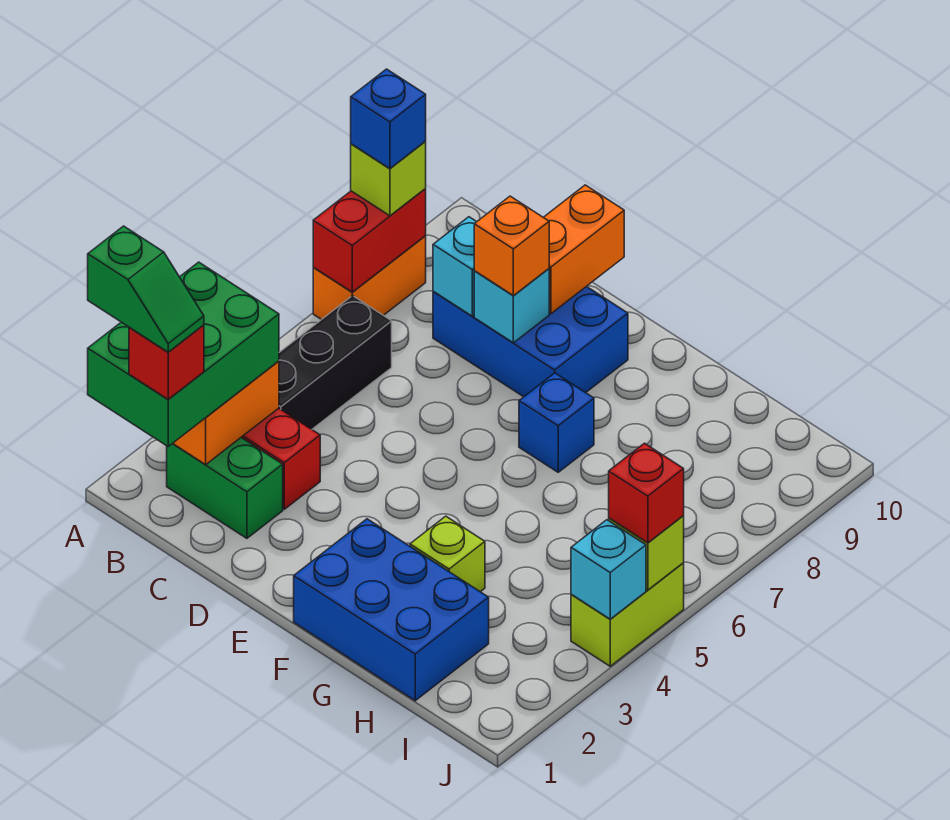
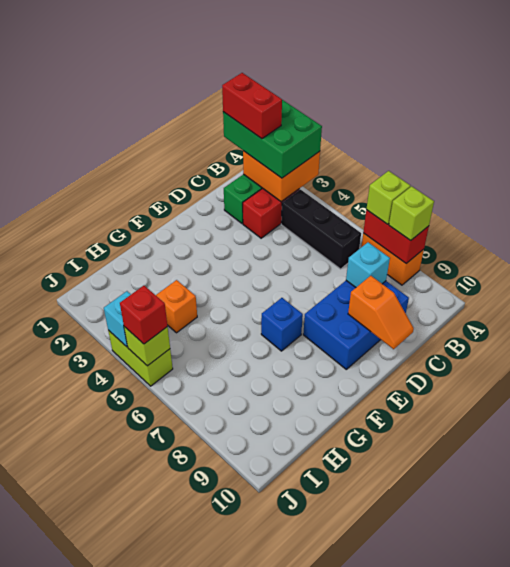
green 1x2 slope [88,226,204,352] -> none
blue 1x1 brick [351,69,426,169] -> none
red 1x1 brick [129,325,204,399] -> red 1x2 brick [222,73,282,139]
cyan 1x1 brick [474,269,549,343] -> none
orange 1x1 brick [474,196,549,296] -> orange 1x1 brick moved to [156,280,197,333]
orange 1x2 brick [543,185,624,314] -> orange 1x2 slope [348,276,414,349]
blue 2x3 brick [294,519,489,701] -> none
lime 1x1 brick [410,516,485,592] -> lime 1x1 brick moved to [366,171,410,224]

